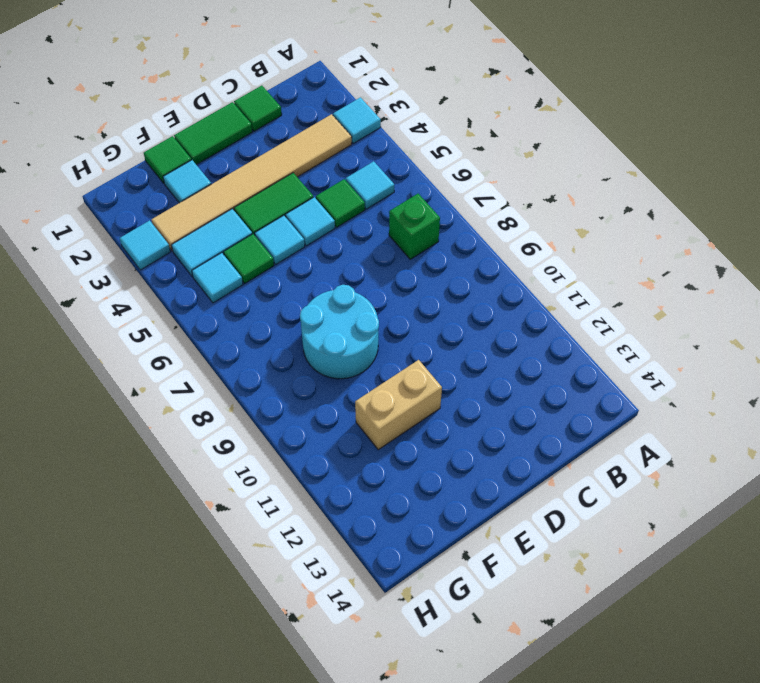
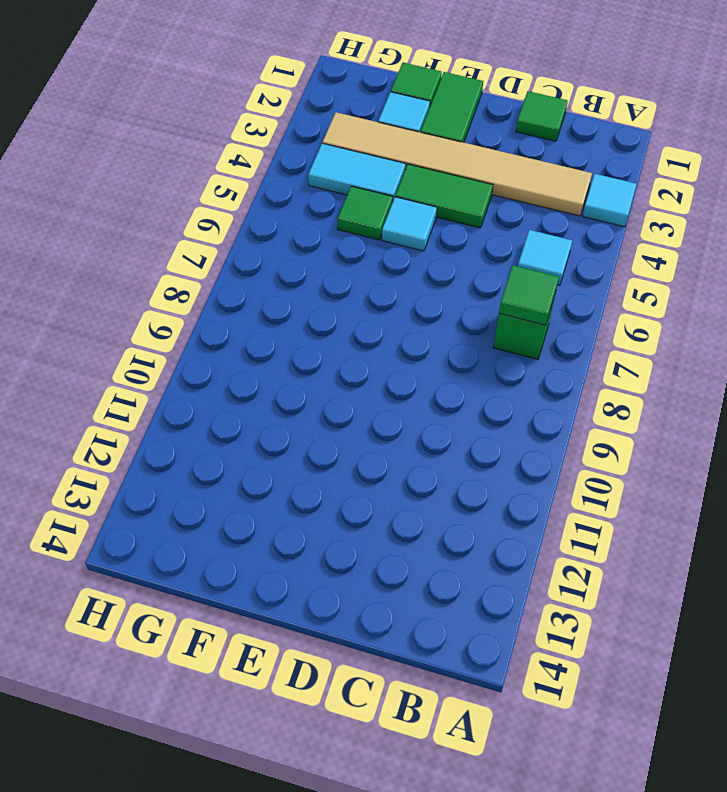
green 1x1 tile [316,179,365,227] -> green 1x1 tile moved to [499,265,559,325]
green 1x2 tile [174,102,252,165] -> green 1x2 tile turned to [421,72,483,143]
cyan 1x1 tile [286,197,335,246] -> none
cyan 2x2 round brick [300,285,379,379] -> none
tan 1x2 brick [355,360,442,450] -> none
cyan 1x1 tile [192,253,243,303] -> none
cyan 1x1 tile [120,220,170,270] -> none

